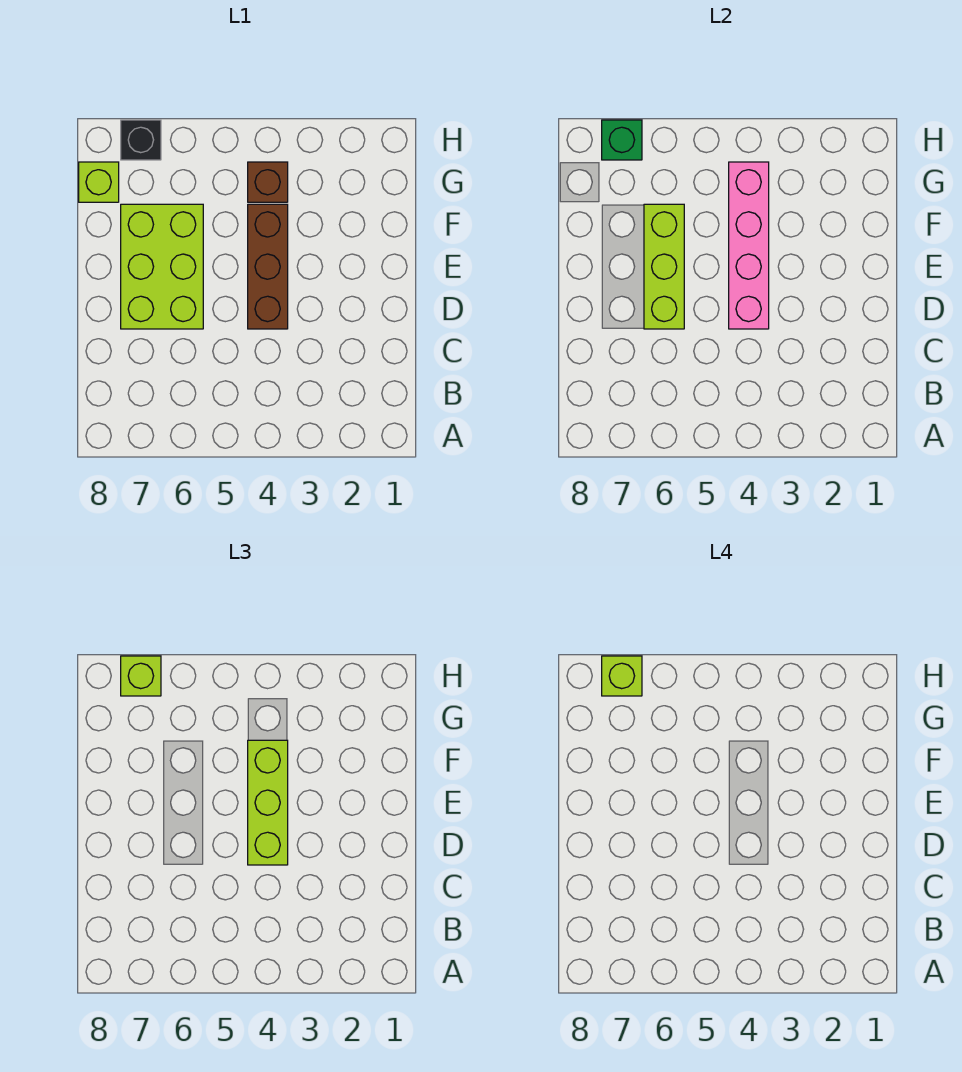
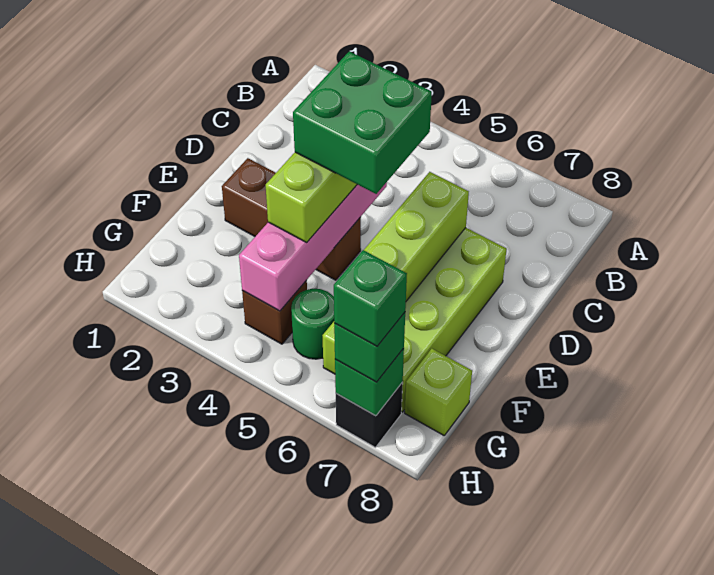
brown 1x3 brick [248,204,288,329] -> brown 1x3 brick turned to [222,158,361,280]
none -> green 2x2 brick [293,51,432,194]
lime 2x3 brick [121,204,203,329] -> lime 2x4 brick [322,228,507,412]
none -> green 1x1 round brick [291,289,334,359]
lime 1x1 brick [121,656,161,696] -> green 1x1 brick [334,313,405,382]
lime 1x1 brick [602,656,642,696] -> green 1x1 brick [334,250,407,346]

